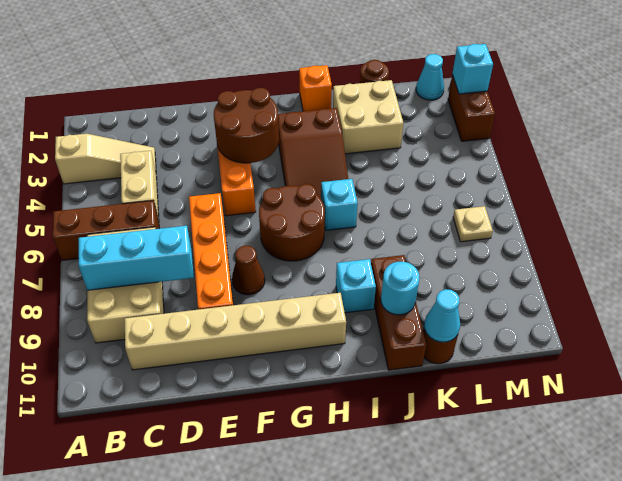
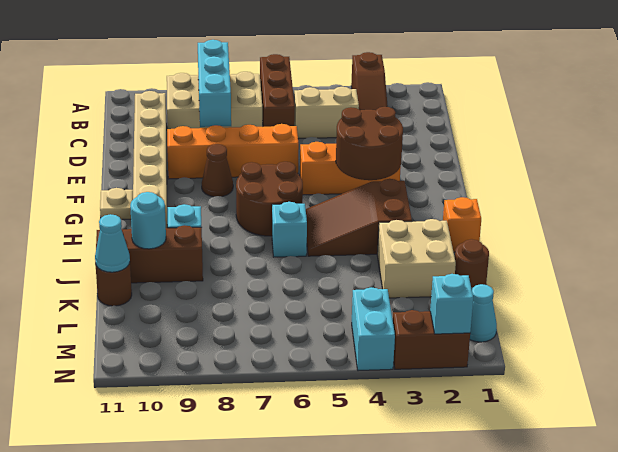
tan 1x3 slope [55,134,156,184] -> brown 1x3 slope [351,52,388,110]
none -> cyan 1x2 brick [352,287,395,371]
tan 1x1 plate [453,206,493,242] -> tan 1x1 plate moved to [100,188,133,219]

